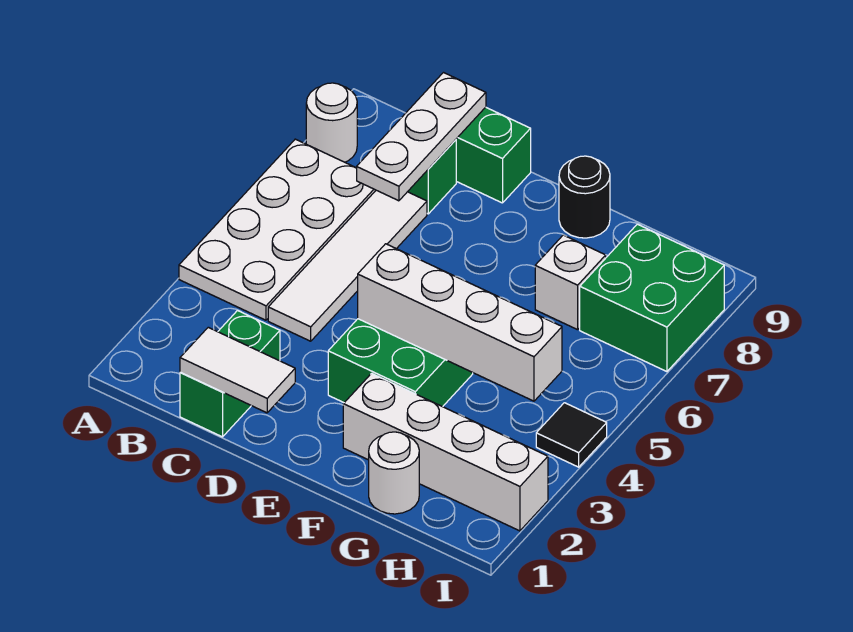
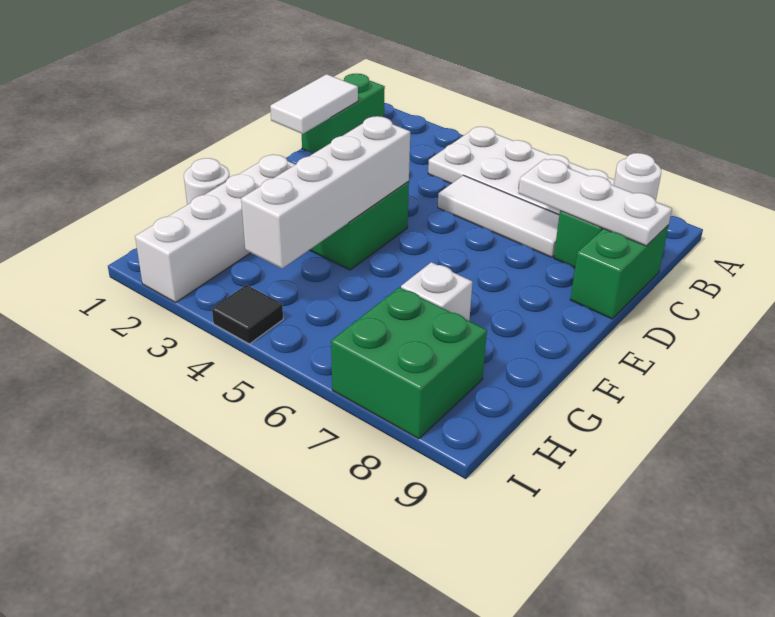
green 1x2 brick [180,311,280,437] -> green 1x2 brick turned to [302,73,385,154]
white 1x4 tile [268,190,427,341] -> white 1x3 tile [438,175,559,257]
black 1x1 round brick [559,156,610,238] -> none

